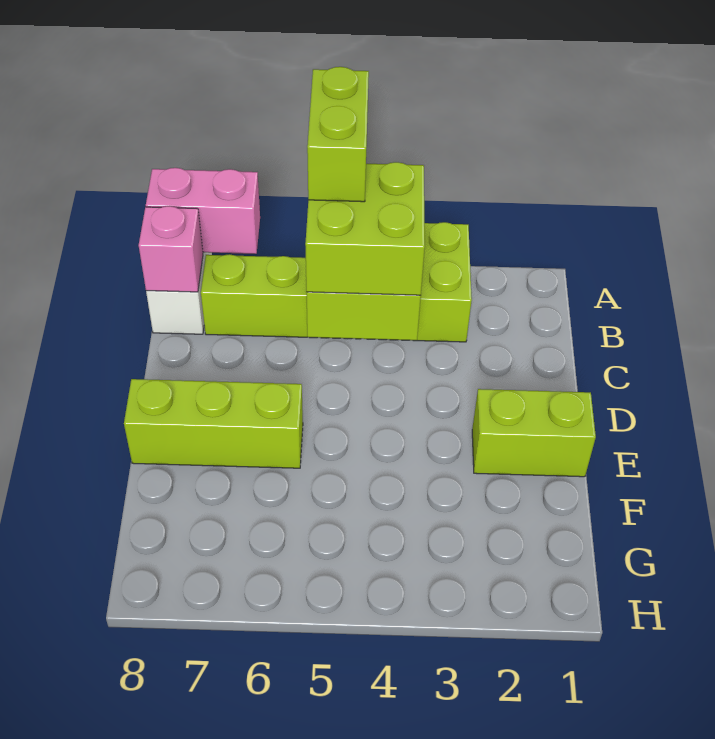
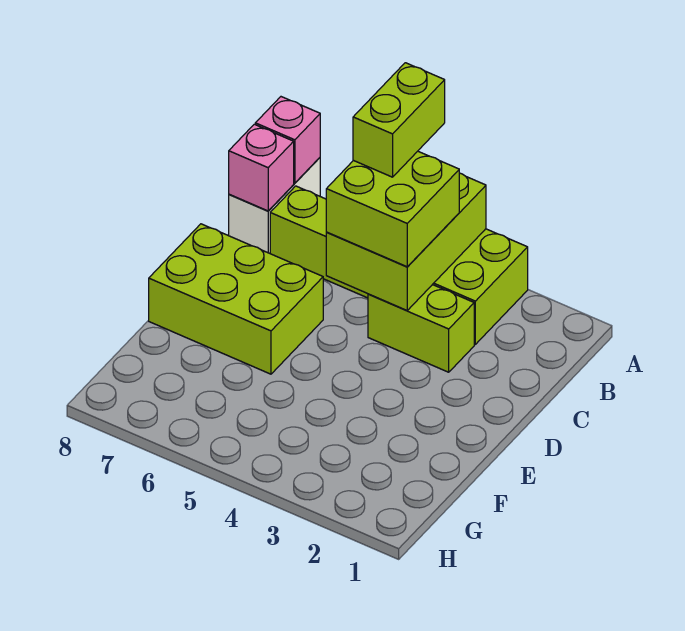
pink 1x2 brick [146,168,260,254] -> pink 1x1 brick [255,97,320,183]
lime 1x2 brick [472,389,596,477] -> lime 1x2 brick moved to [368,285,474,372]
lime 1x3 brick [124,379,303,468] -> lime 2x3 brick [149,224,323,374]

